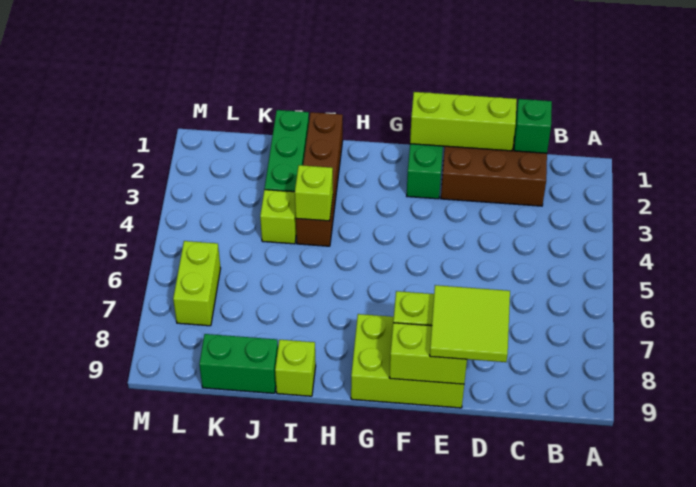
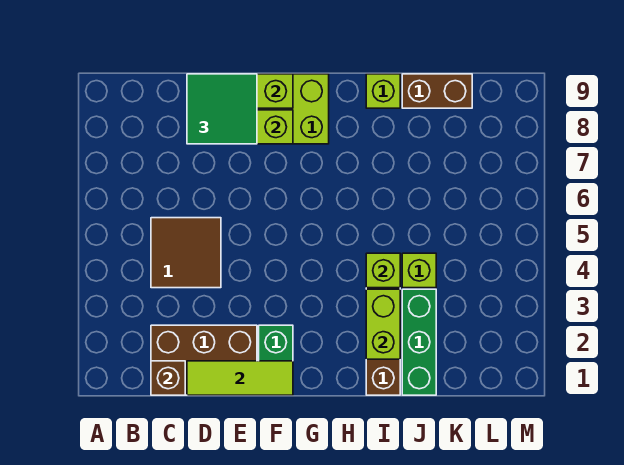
green 1x1 brick [514,99,552,153] -> brown 1x1 brick [151,361,185,395]
none -> brown 2x2 tile [151,218,221,288]
lime 1x3 brick [410,92,517,151] -> lime 1x3 tile [187,361,293,395]
lime 2x2 tile [430,285,510,362] -> green 2x2 tile [187,74,257,144]
green 1x2 brick [199,334,278,393] -> brown 1x2 brick [402,74,472,108]
lime 1x2 brick [173,241,221,326] -> lime 1x2 brick moved to [366,289,400,359]

